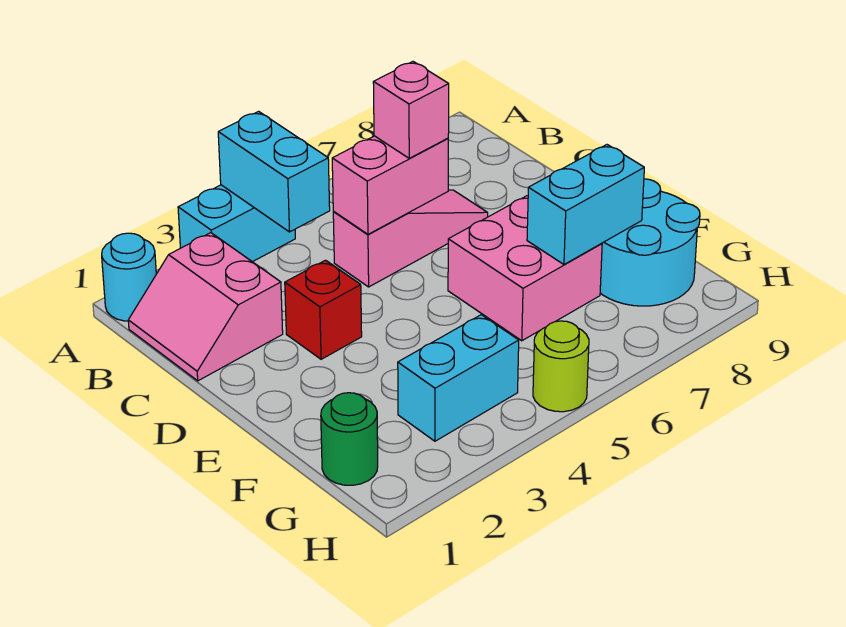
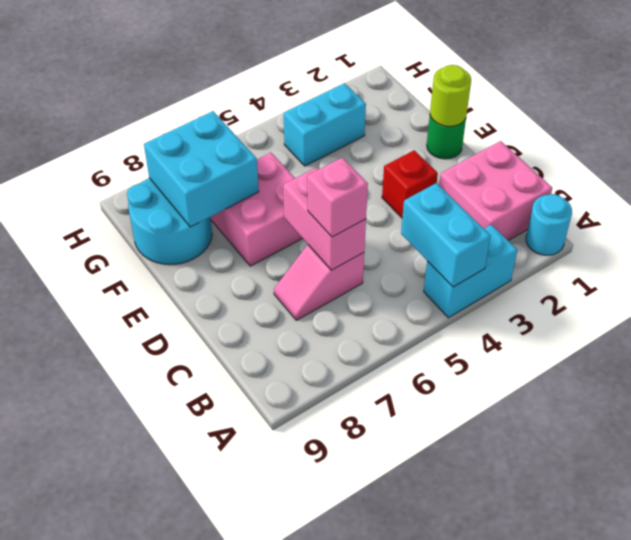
pink 2x2 slope [128,233,283,381] -> pink 2x2 brick [439,141,552,241]
pink 1x3 slope [333,190,488,287] -> pink 1x2 slope [274,245,364,320]
pink 1x2 brick [332,136,448,234] -> pink 1x2 brick turned to [283,168,366,270]
cyan 1x2 brick [527,145,644,264] -> cyan 2x2 brick [144,111,259,227]
green 1x1 round brick [321,393,378,485] -> green 1x1 round brick moved to [427,116,466,159]
lime 1x1 round brick [533,321,589,412] -> lime 1x1 round brick moved to [430,65,471,127]

